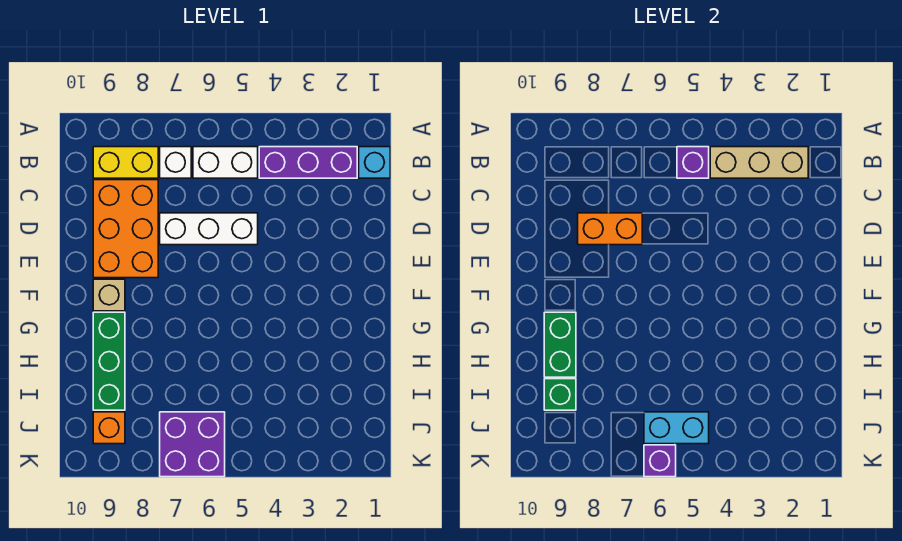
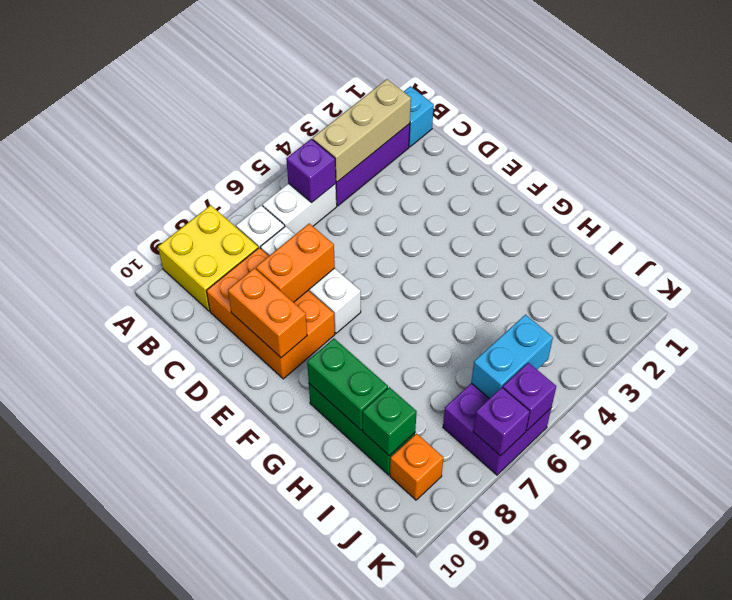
yellow 1x2 brick [93,147,158,178] -> yellow 2x2 brick [158,205,258,311]
white 1x3 brick [160,213,258,245] -> white 1x3 brick turned to [261,226,361,333]
none -> orange 1x2 brick [228,268,307,358]
tan 1x1 brick [93,279,125,311] -> none
none -> purple 1x1 brick [473,387,530,456]

